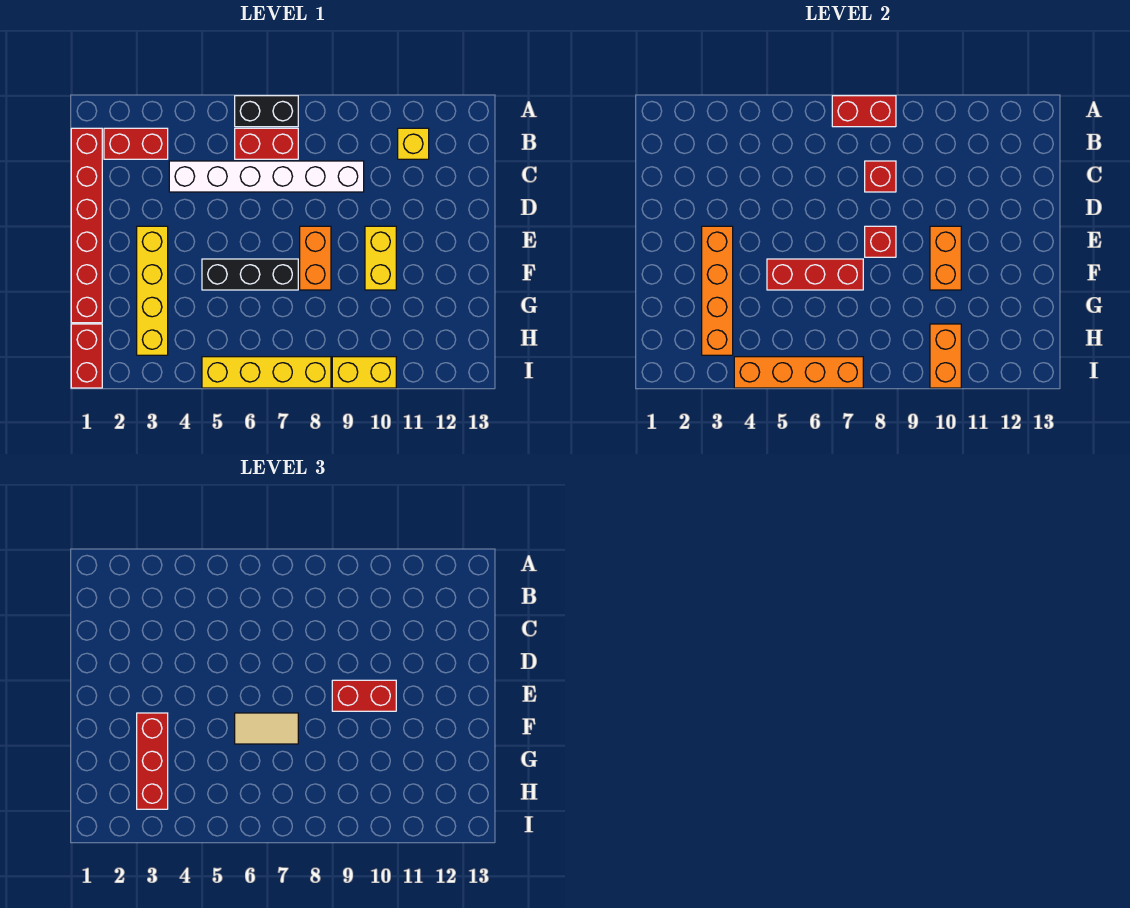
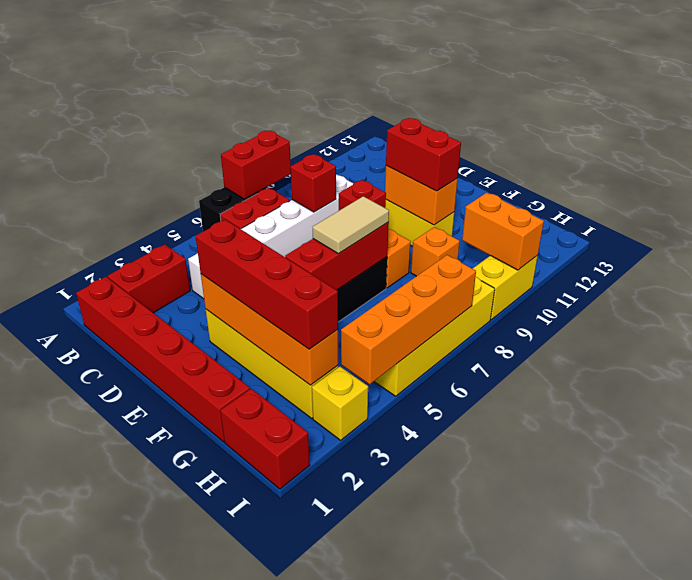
yellow 1x1 brick [398,128,429,159] -> yellow 1x1 brick moved to [312,366,368,440]
red 1x2 brick [332,680,396,711] -> red 1x2 brick turned to [386,118,461,191]
red 1x3 brick [137,713,168,809] -> red 1x4 brick [196,220,338,349]
none -> orange 1x1 brick [411,227,460,276]

